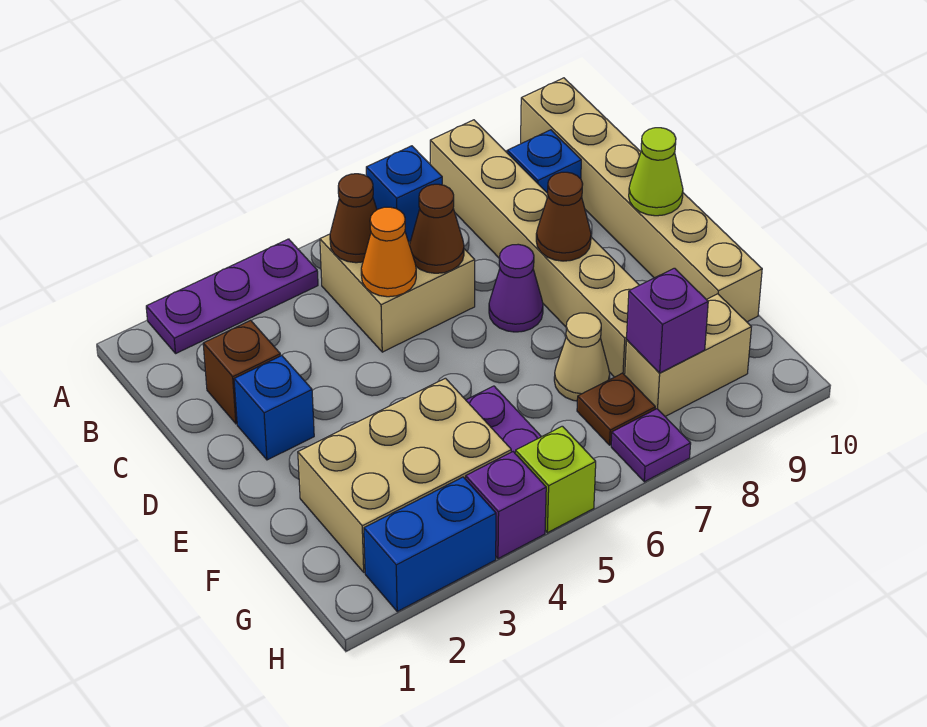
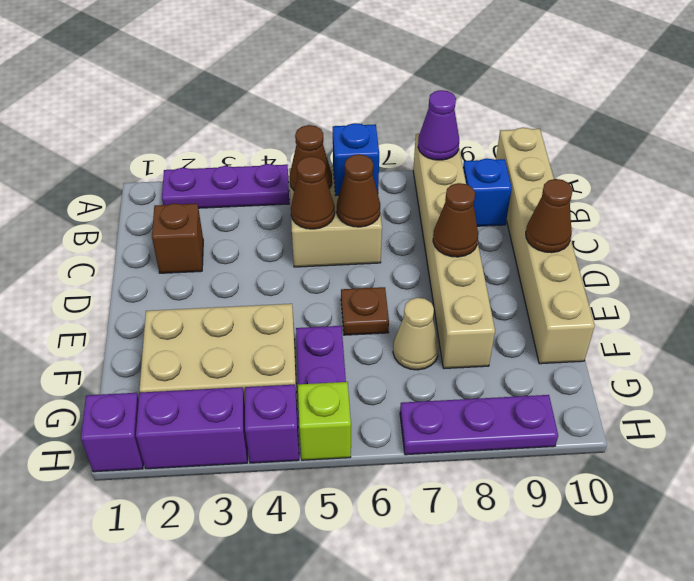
orange 1x1 cone [361,207,416,297] -> brown 1x1 cone [291,156,335,229]
blue 1x1 brick [234,355,314,460] -> none
purple 1x1 cone [489,244,543,332] -> purple 1x1 cone moved to [418,90,459,160]
lime 1x1 cone [629,128,683,216] -> brown 1x1 cone [526,179,573,253]
brown 1x1 plate [577,373,655,445] -> brown 1x1 plate moved to [341,287,389,335]
tan 1x2 brick [625,294,751,416] -> none
purple 1x1 brick [627,268,708,373] -> purple 1x1 brick moved to [81,393,143,472]
blue 1x2 brick [364,477,496,611] -> purple 1x2 brick [136,387,247,469]
purple 1x1 plate [611,409,691,482] -> purple 1x3 plate [400,395,558,455]

